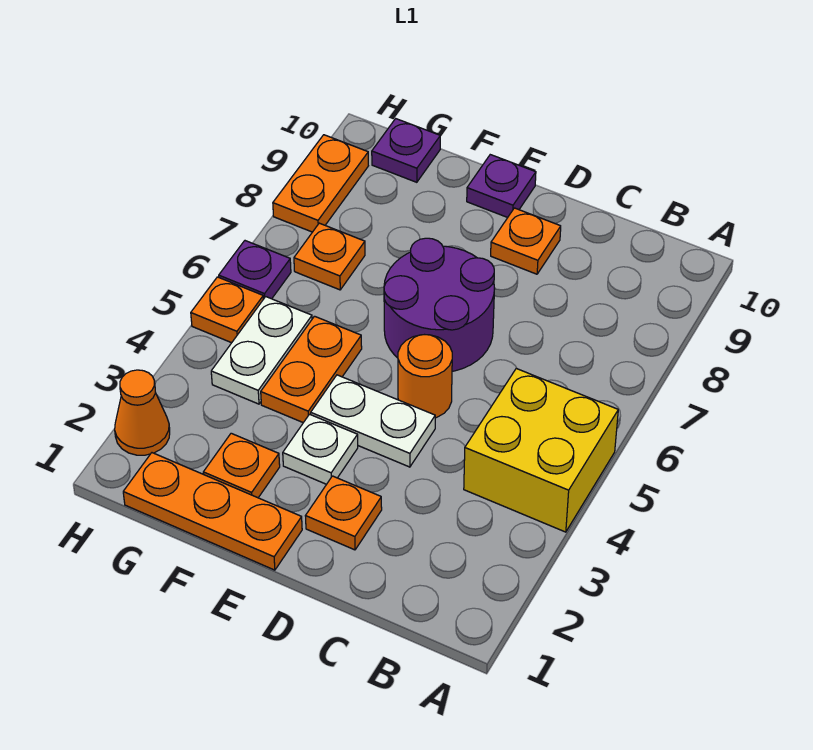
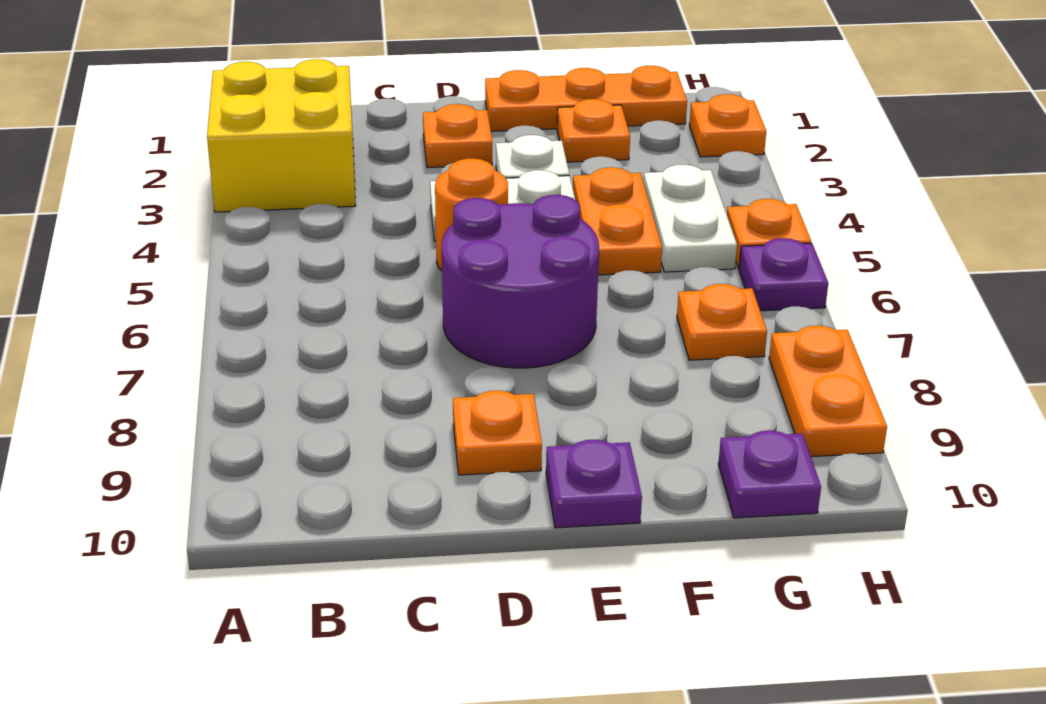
yellow 2x2 brick [464,369,618,532] -> yellow 2x2 brick moved to [207,59,356,212]
orange 1x1 cone [115,370,170,455] -> orange 1x1 plate [689,94,766,157]

